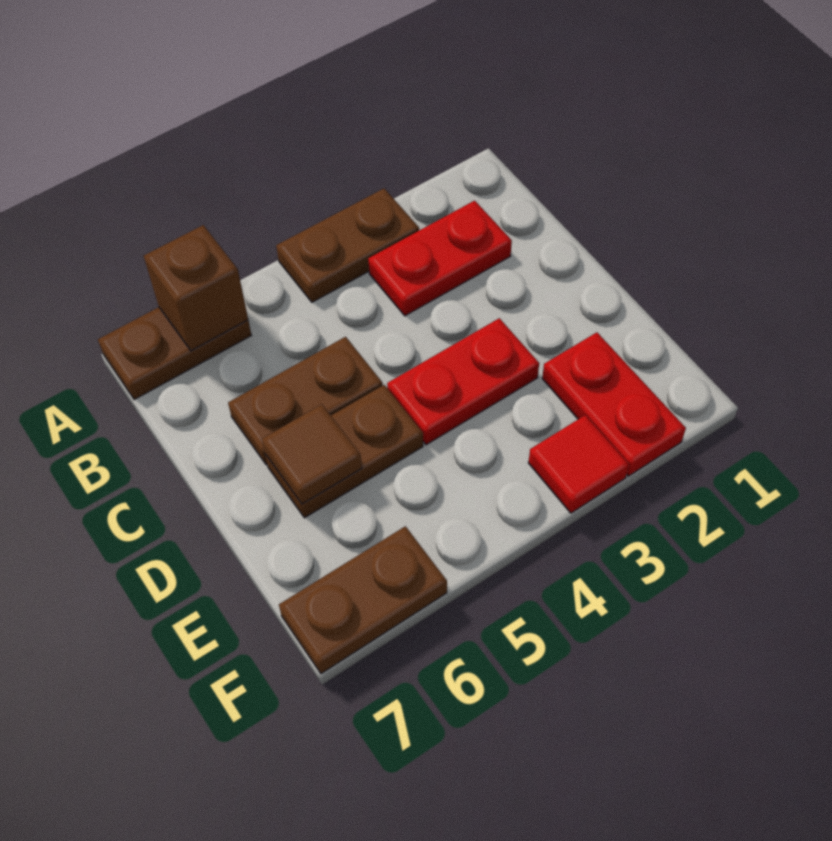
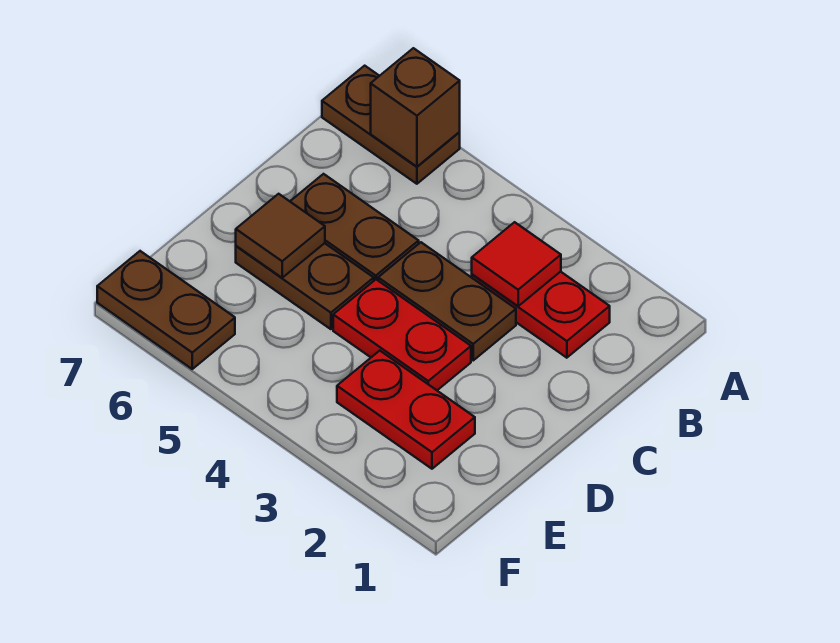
brown 1x2 plate [276,189,419,302] -> brown 1x2 plate moved to [378,242,516,360]
red 1x2 plate [542,332,686,476] -> red 1x2 plate turned to [337,351,475,469]
red 1x1 tile [528,415,629,513] -> red 1x1 tile moved to [472,222,561,306]

